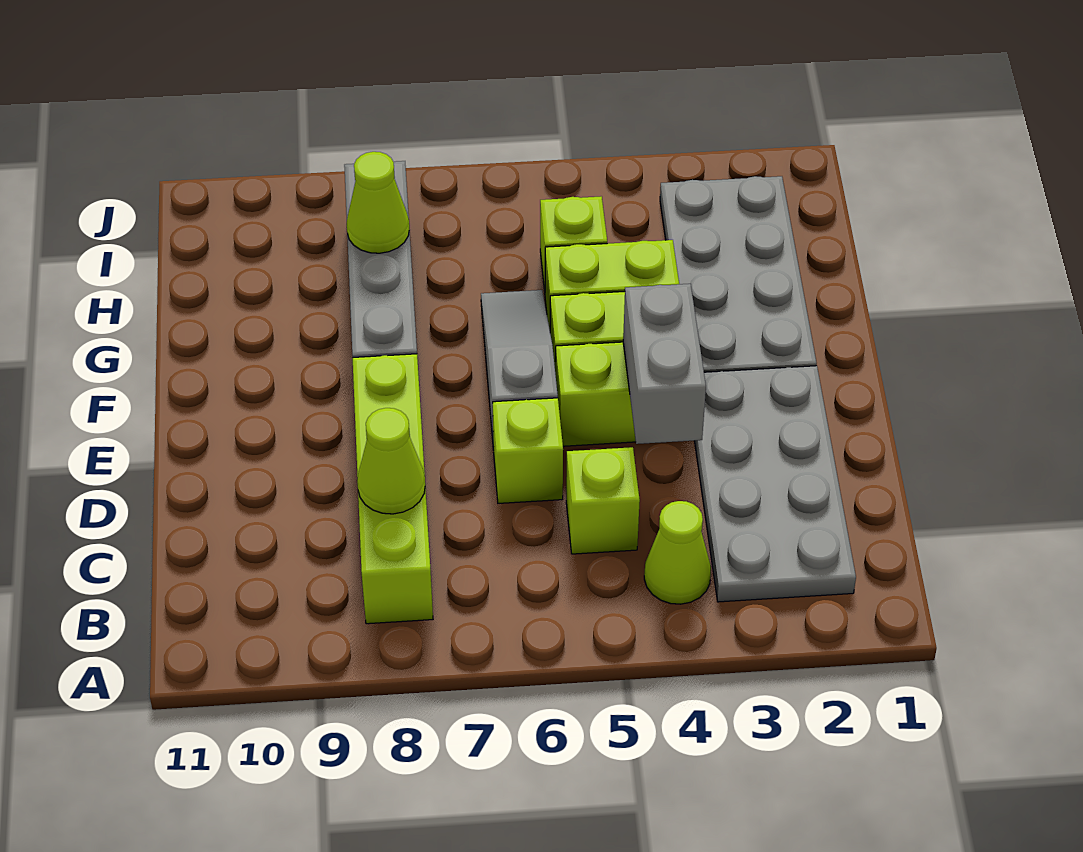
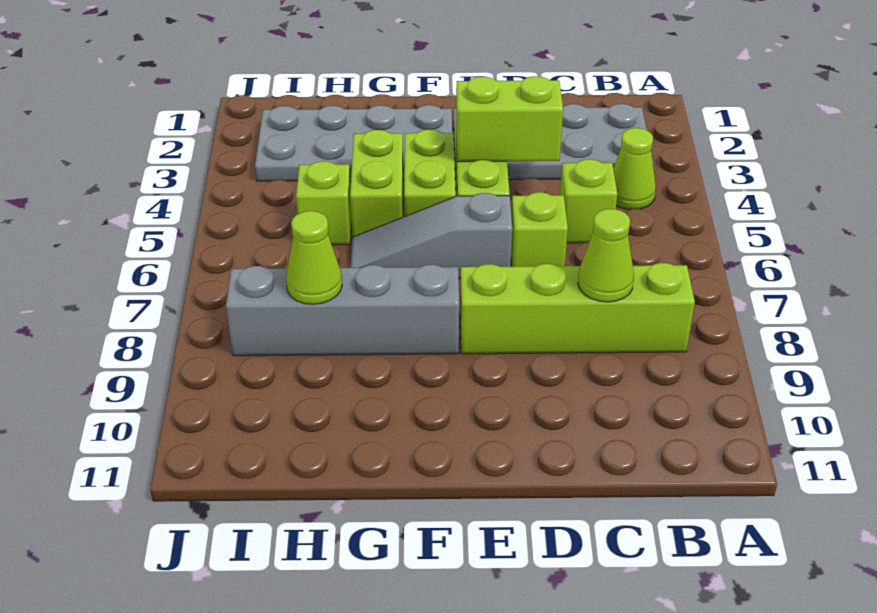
grey 1x2 brick [623,284,706,444] -> lime 1x2 brick [456,76,563,162]

